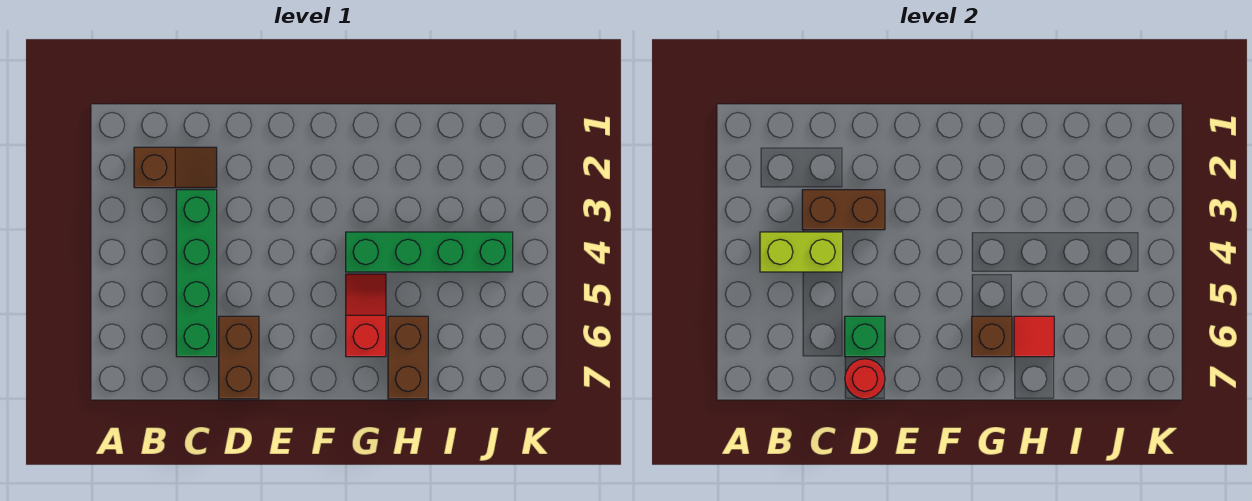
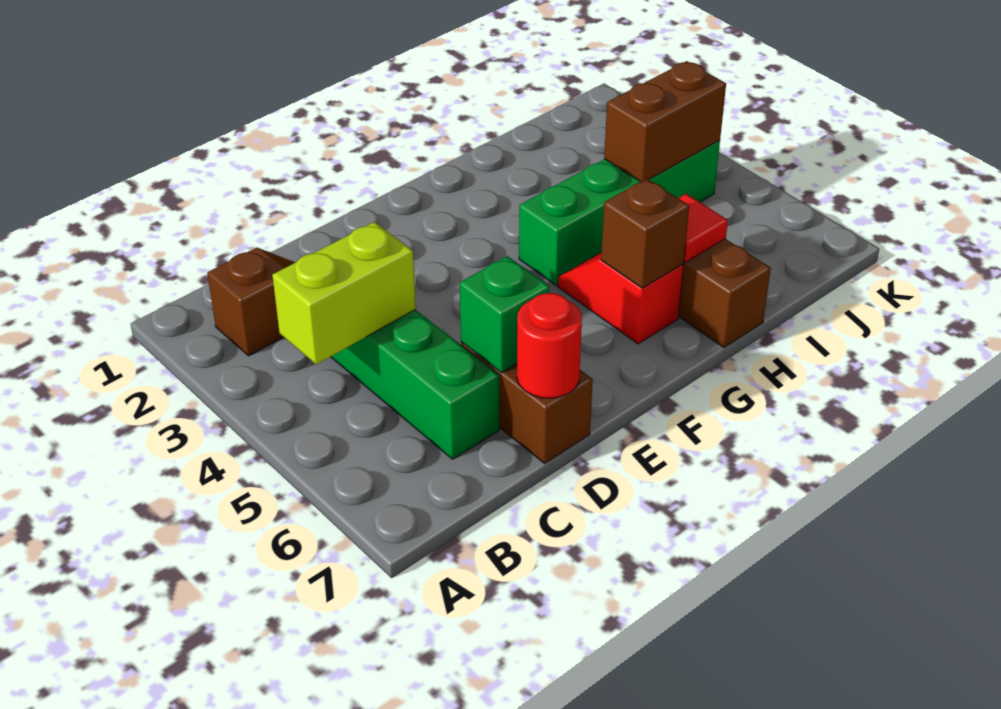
brown 1x2 brick [802,190,885,230] -> brown 1x2 brick moved to [604,61,726,182]

